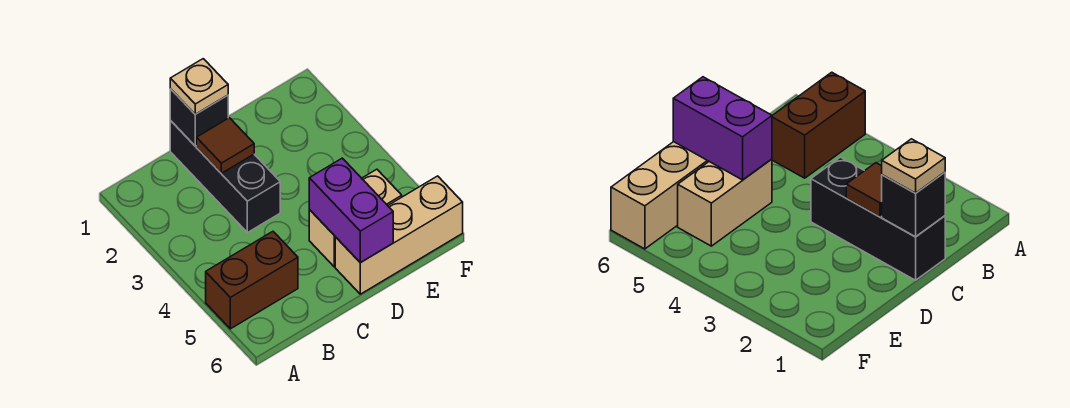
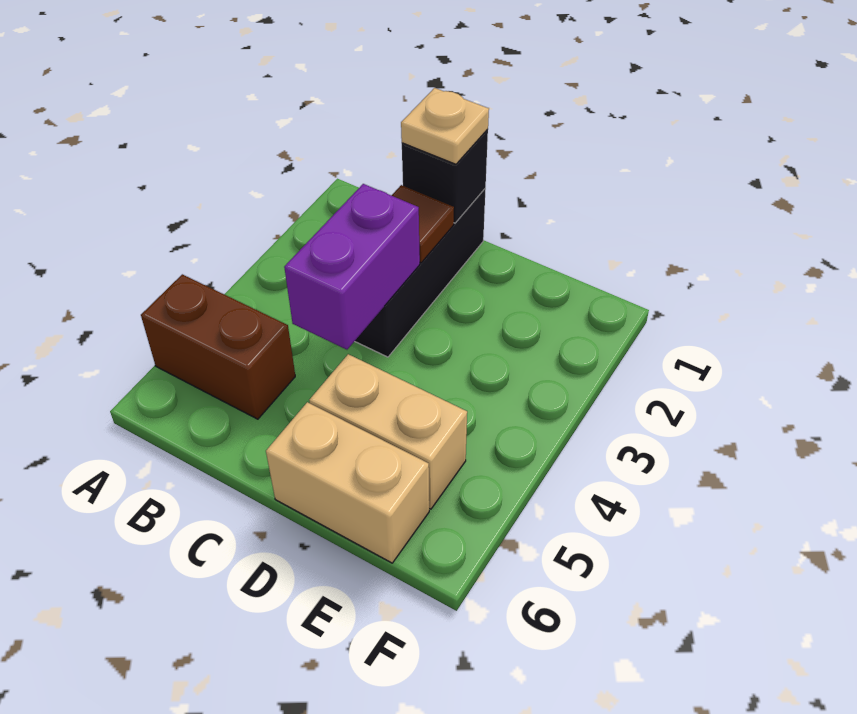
purple 1x2 brick [309,158,393,263] -> purple 1x2 brick moved to [284,184,420,350]
tan 1x3 brick [335,176,463,294] -> tan 1x2 brick [266,402,429,563]

